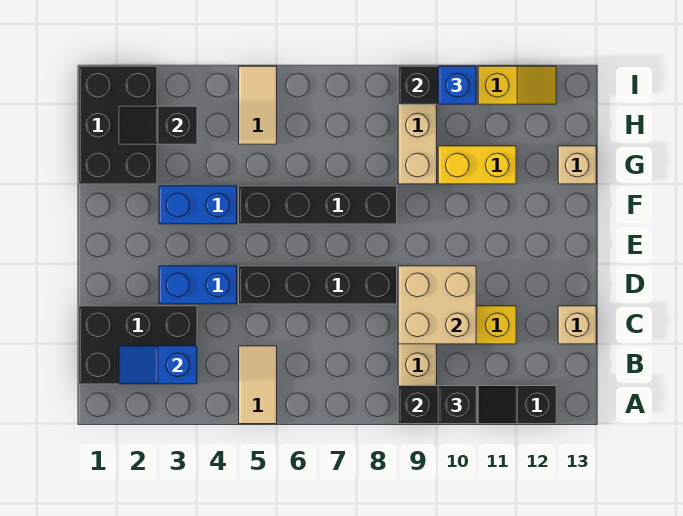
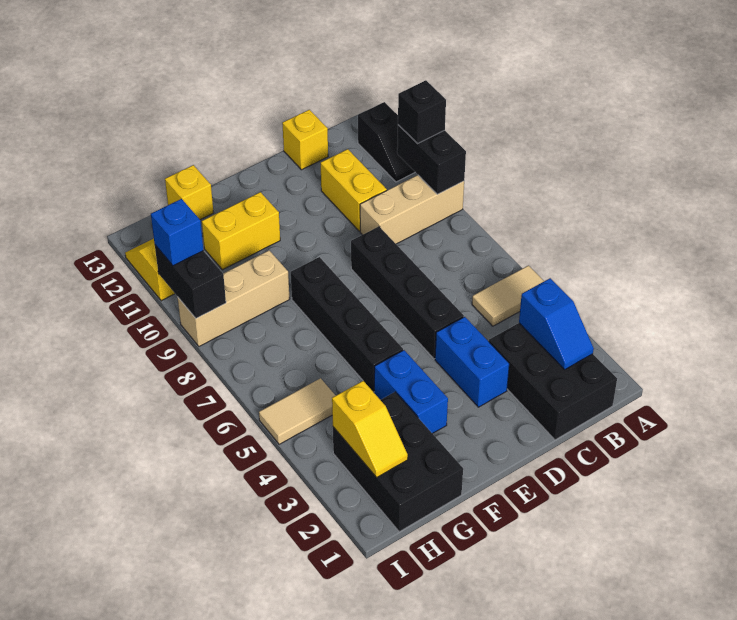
tan 2x2 brick [398,266,476,344] -> none
tan 1x1 brick [558,306,596,344] -> yellow 1x1 brick [282,110,328,170]
black 2x3 brick [79,66,157,184] -> black 2x3 brick turned to [333,392,463,532]
yellow 1x2 brick [438,146,516,184] -> yellow 1x2 brick turned to [202,192,280,270]
tan 1x1 brick [558,146,596,184] -> yellow 1x1 brick [165,165,214,220]
black 1x2 slope [119,106,197,144] -> yellow 1x2 slope [332,381,408,477]

